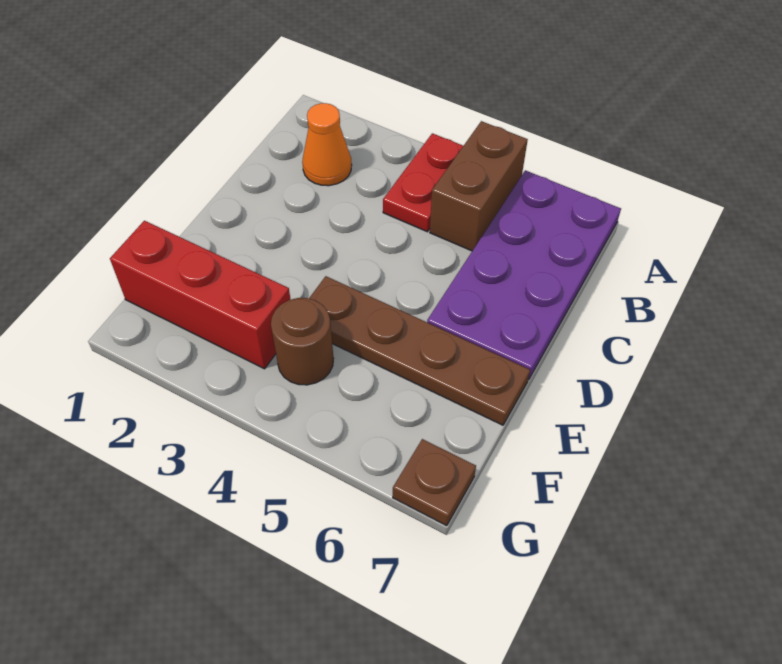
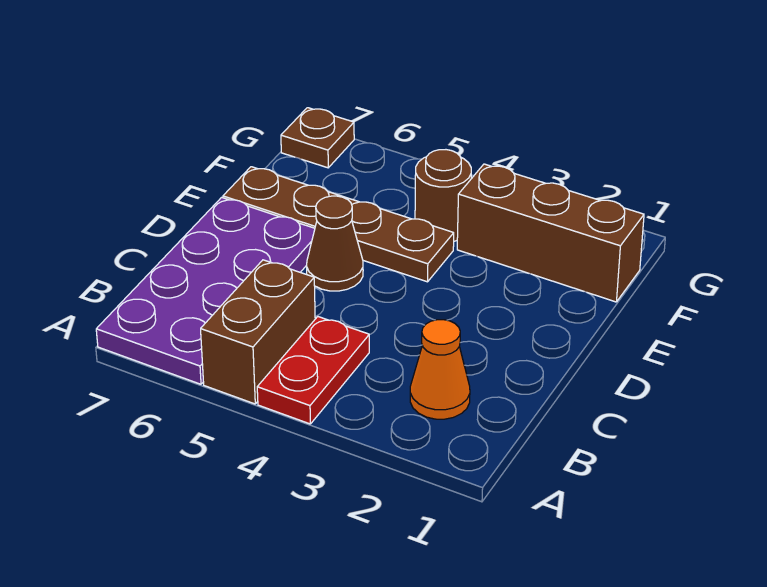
none -> brown 1x1 cone [307,196,363,291]
red 1x3 brick [110,221,291,369] -> brown 1x3 brick [457,164,644,302]

